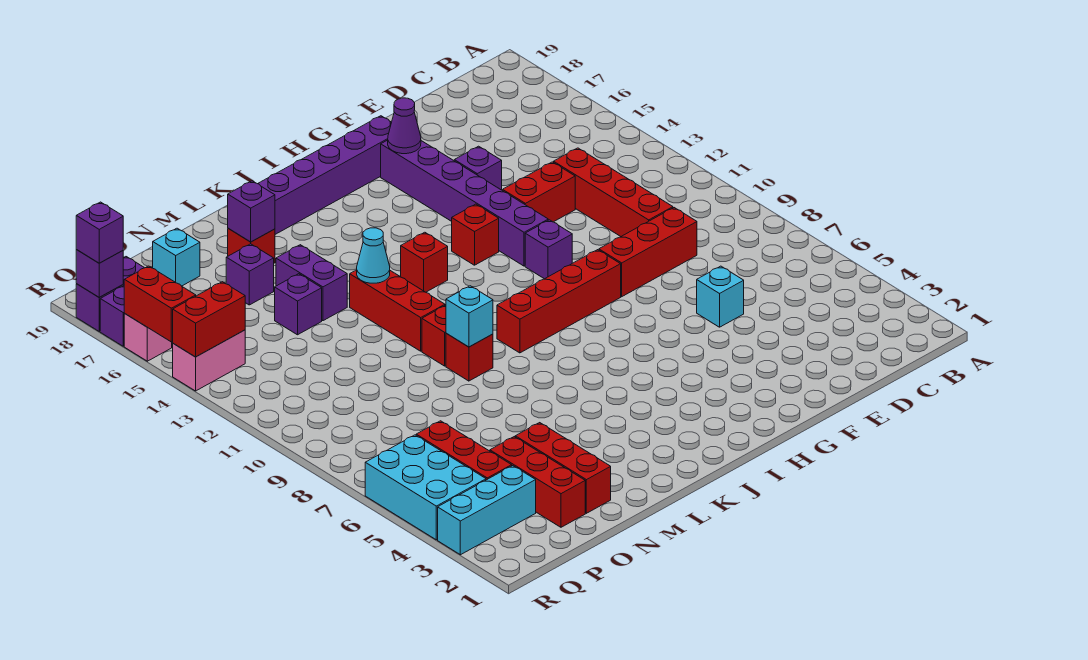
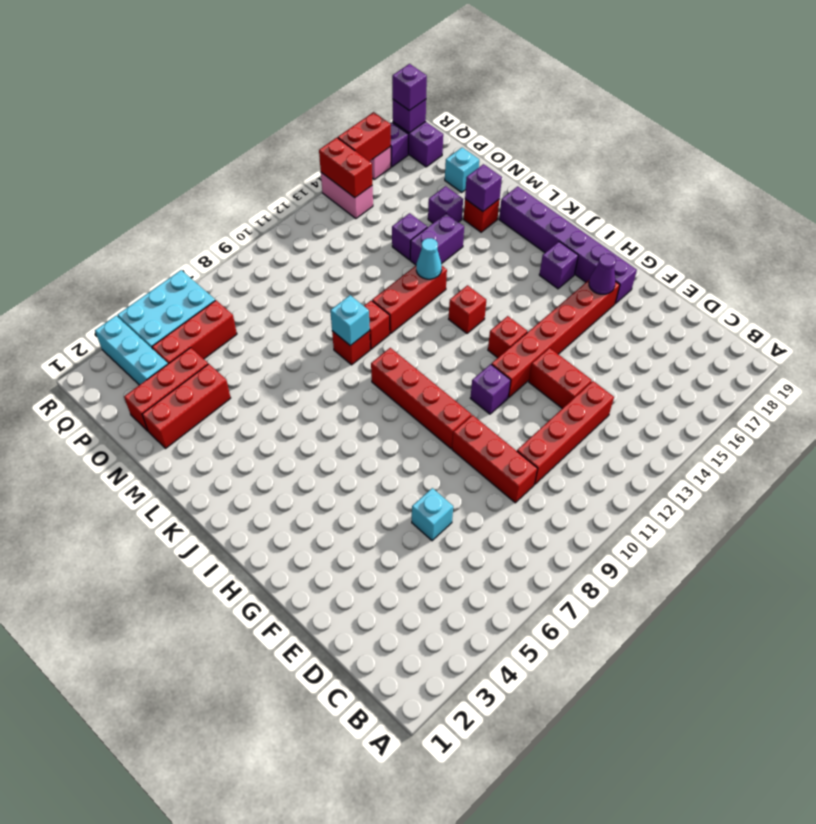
purple 1x1 brick [454,146,502,190] -> purple 1x1 brick moved to [539,242,578,289]
purple 1x6 brick [381,140,548,266] -> red 1x6 brick [491,280,620,397]

